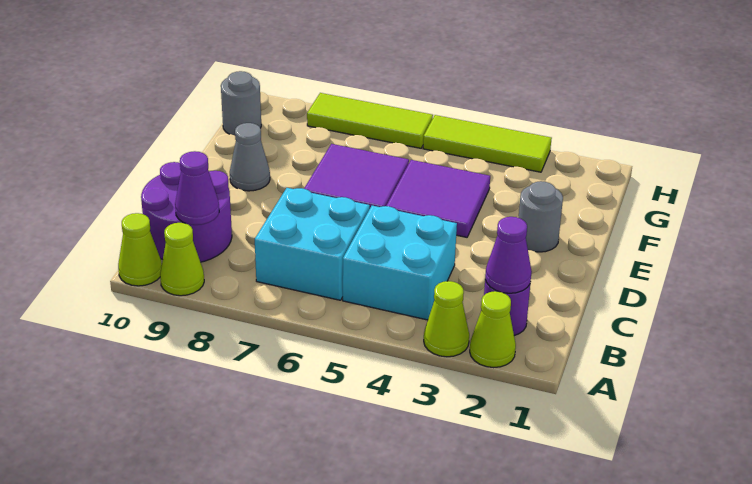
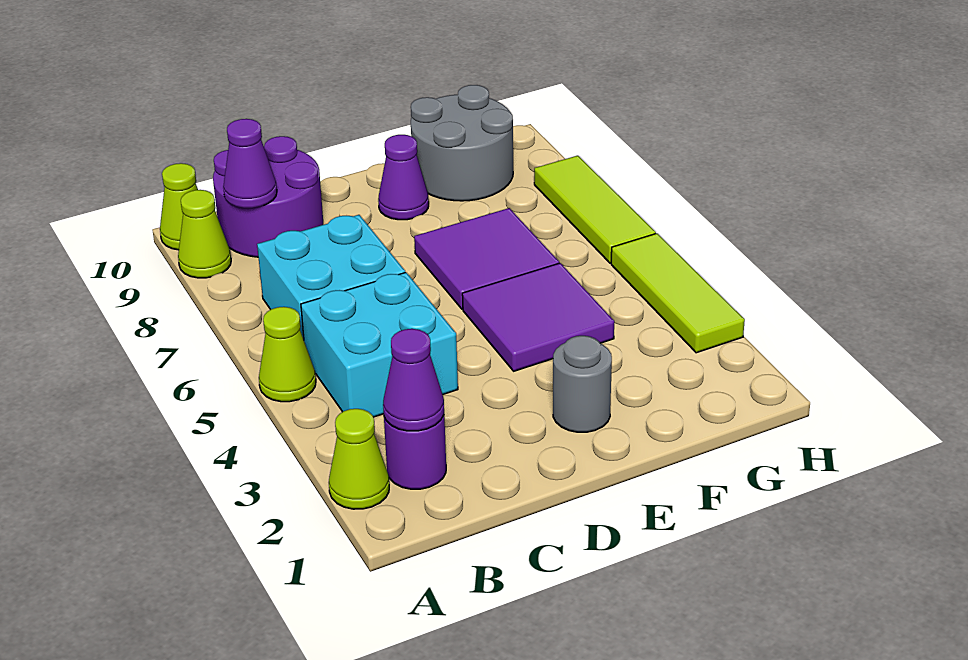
lime 1x1 cone [424,281,469,357] -> lime 1x1 cone moved to [259,307,316,402]
grey 1x1 cone [230,123,270,191] -> purple 1x1 cone [378,135,429,220]
grey 1x1 round brick [221,71,261,135] -> grey 2x2 round brick [411,85,513,201]

